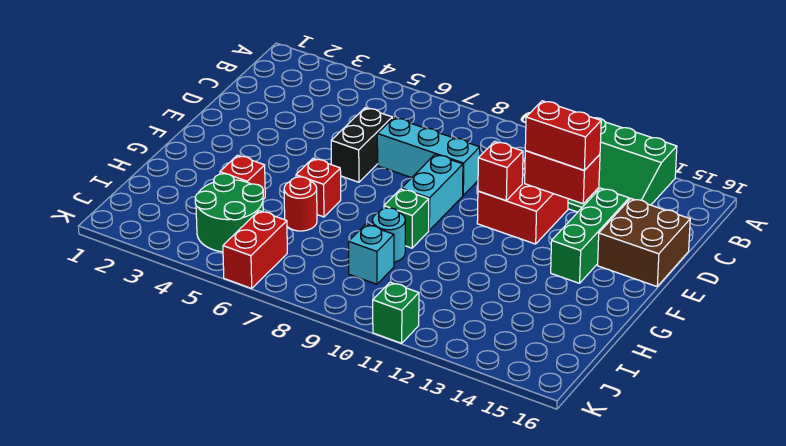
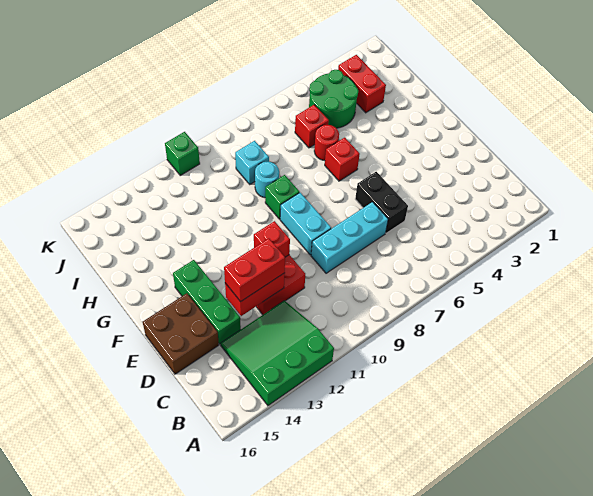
red 1x1 brick [220,155,265,199] -> red 1x1 brick moved to [295,105,329,148]
red 1x2 brick [223,211,287,288] -> red 1x2 brick moved to [338,55,386,113]

